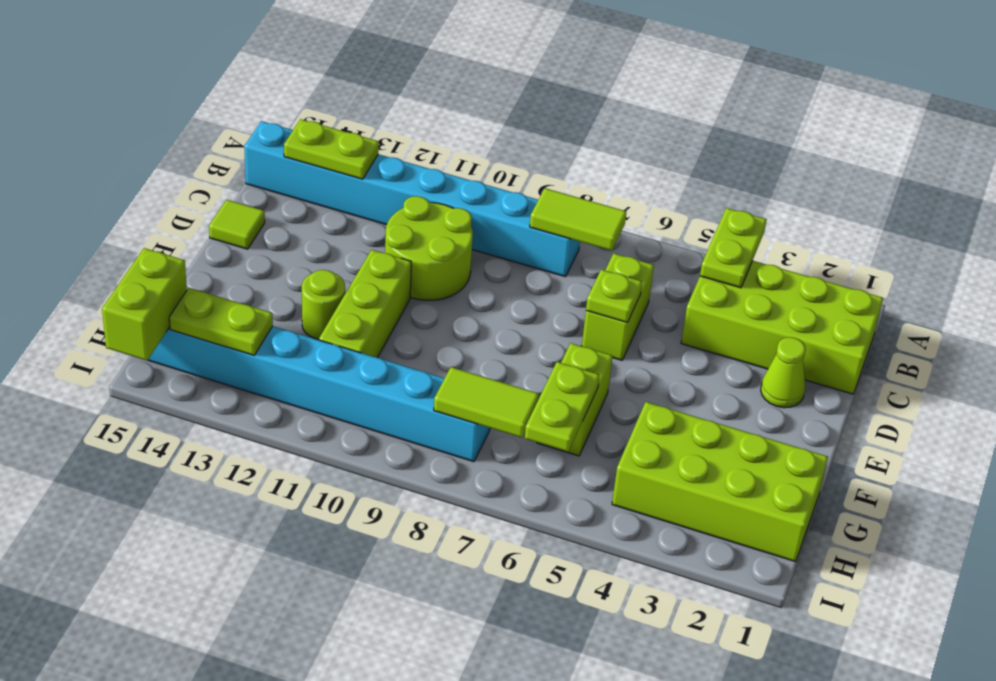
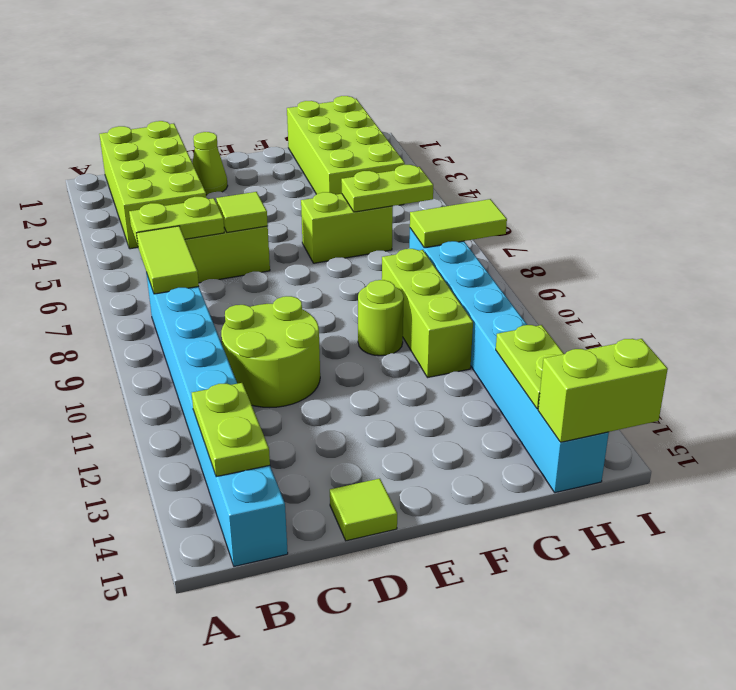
lime 1x2 plate [700,208,767,288] -> lime 1x2 plate moved to [129,197,224,245]
lime 1x1 plate [586,270,642,323] -> lime 1x1 tile [216,192,268,232]
lime 1x3 brick [319,250,411,358] -> lime 1x3 brick turned to [381,249,473,378]
lime 1x1 round brick [302,270,345,339] -> lime 1x1 round brick moved to [358,280,404,356]
lime 1x2 tile [434,367,539,438] -> lime 1x2 tile turned to [410,199,507,248]

